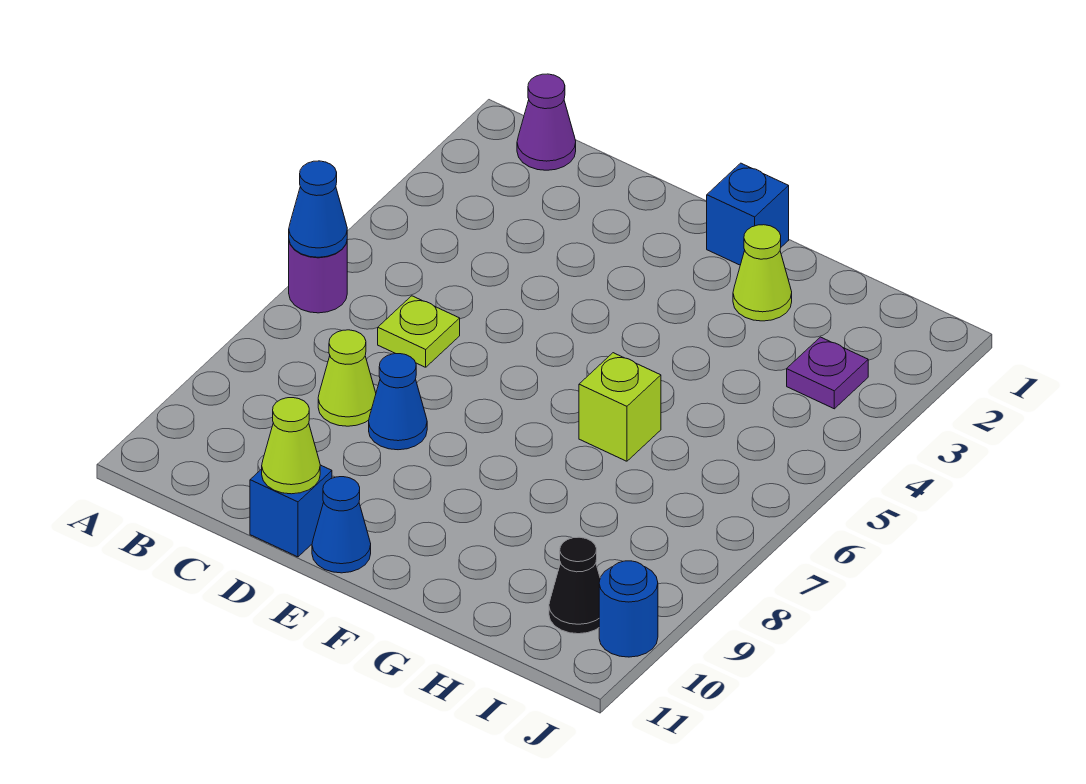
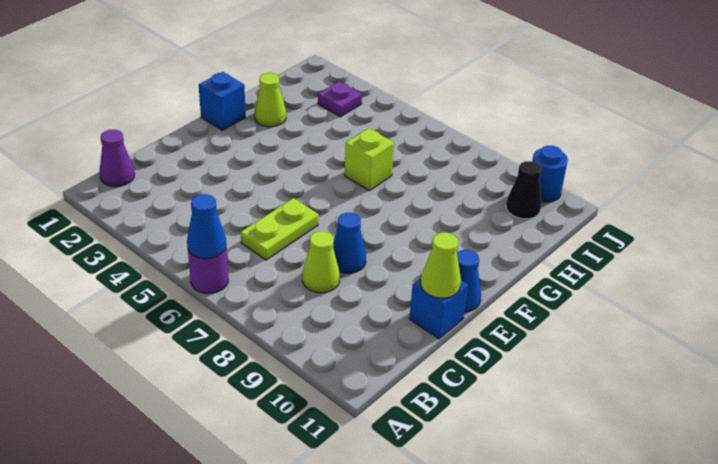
lime 1x1 plate [378,296,460,367] -> lime 1x2 plate [241,198,319,260]

